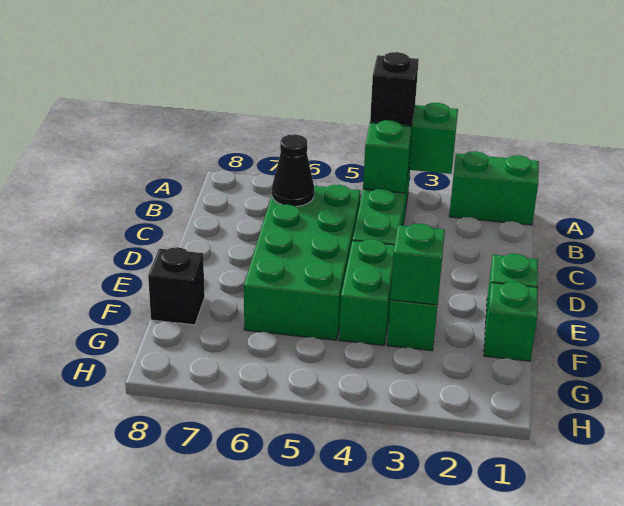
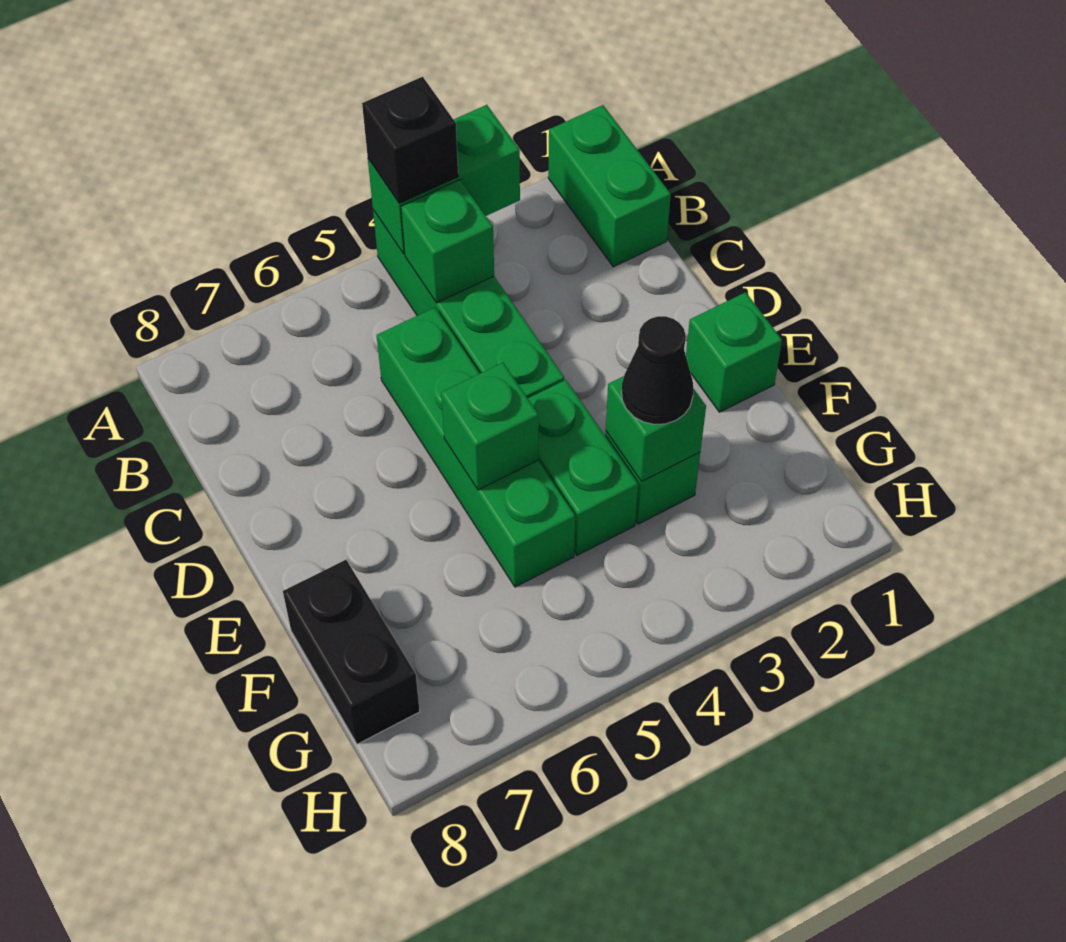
green 1x2 brick [449,151,539,225] -> green 1x2 brick turned to [548,105,671,267]
green 2x4 brick [244,185,361,340] -> green 1x4 brick [377,308,575,587]
black 1x1 cone [272,134,314,207] -> black 1x1 cone moved to [622,316,694,424]
green 1x1 brick [484,282,538,361] -> green 1x1 brick moved to [441,363,539,490]
black 1x1 brick [148,247,205,325] -> black 1x2 brick [283,560,420,744]

